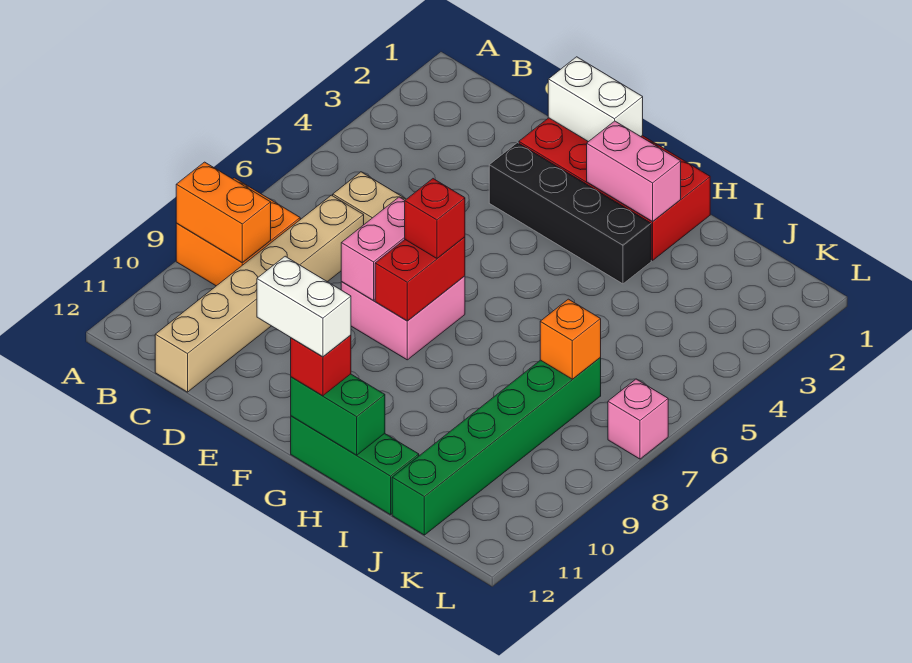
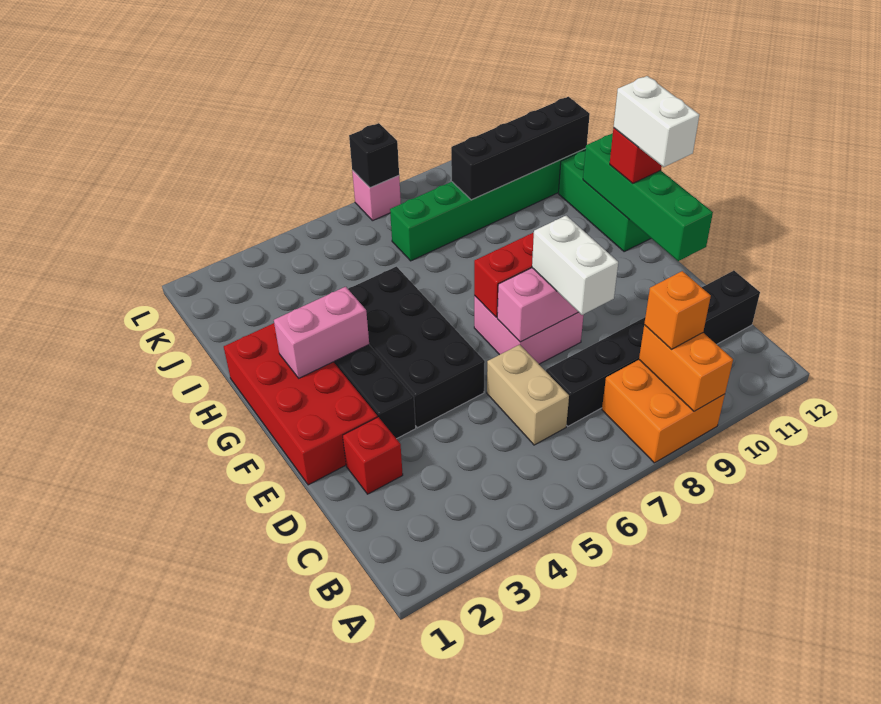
tan 1x6 brick [155,195,364,392] -> black 1x6 brick [546,271,760,426]
white 1x2 brick [548,57,643,142] -> white 1x2 brick moved to [532,216,618,315]
none -> black 2x4 brick [348,267,485,428]
red 1x1 brick [405,179,465,258] -> red 1x1 brick moved to [343,417,403,494]
pink 1x2 brick [587,121,681,222] -> pink 1x2 brick turned to [274,287,369,378]
green 1x2 brick [291,374,385,455] -> green 1x4 brick [583,133,713,261]
orange 1x1 brick [540,299,601,379] -> orange 1x1 brick moved to [644,271,711,349]
none -> black 1x4 brick [451,97,590,200]
none -> black 1x1 brick [349,123,399,188]

